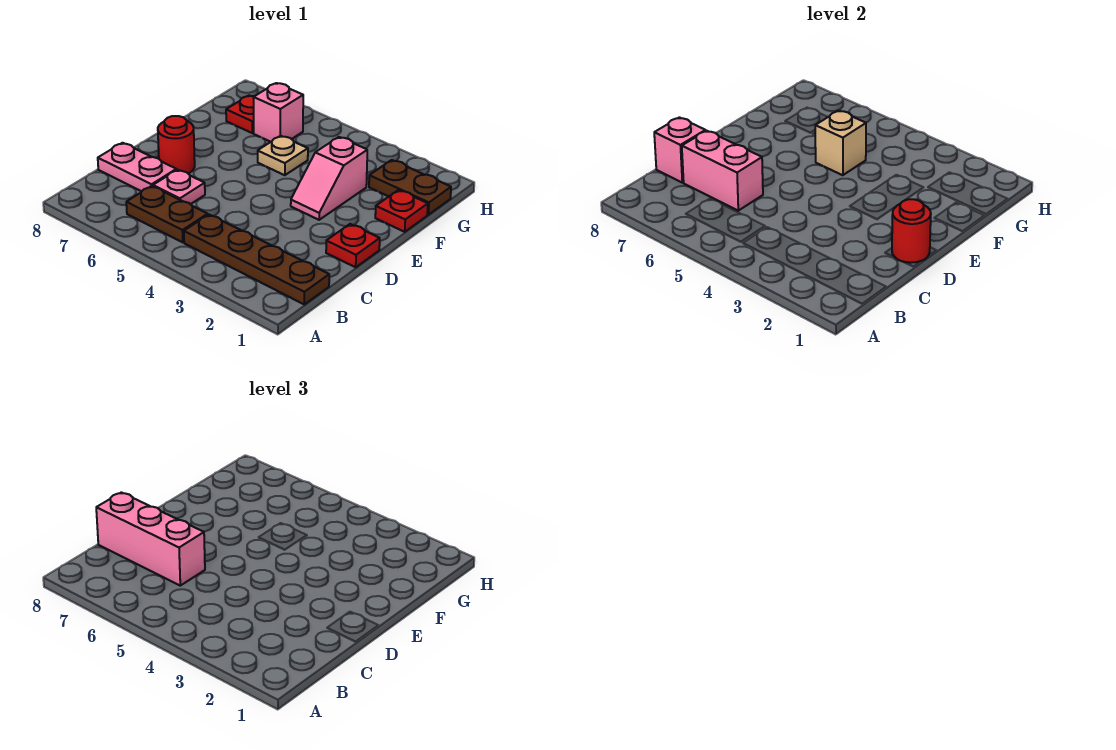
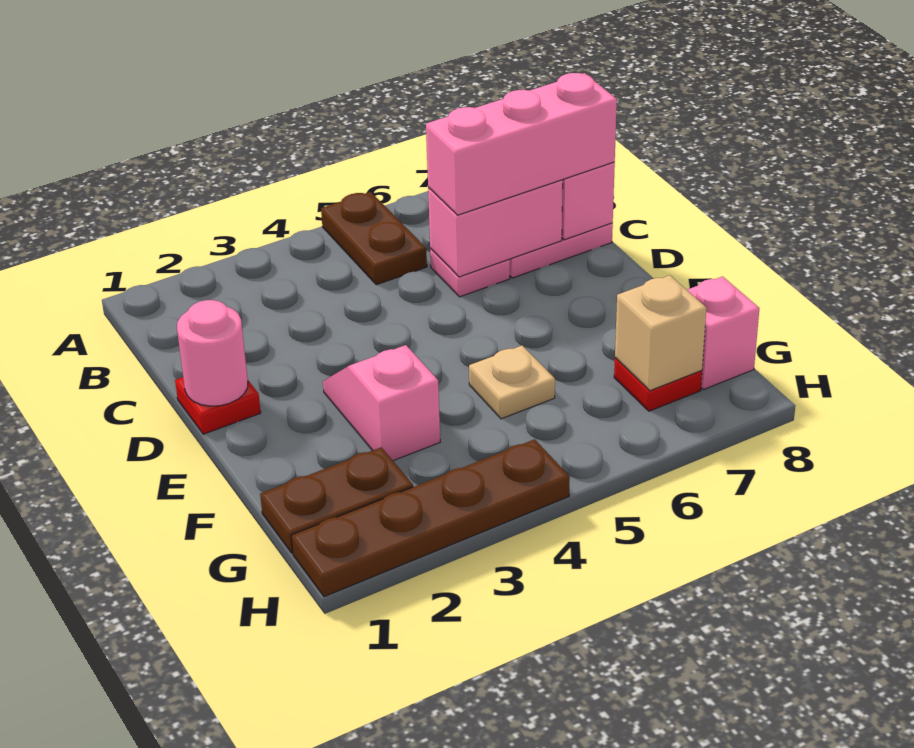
brown 1x4 plate [184,215,329,304] -> brown 1x4 plate moved to [291,439,570,597]
brown 1x2 plate [126,186,208,242] -> brown 1x2 plate turned to [321,192,427,285]
red 1x1 round brick [892,199,931,263] -> pink 1x1 round brick [177,300,248,406]
red 1x1 round brick [158,116,195,173] -> none
red 1x1 plate [375,190,428,232] -> none
tan 1x1 brick [815,111,866,175] -> tan 1x1 brick moved to [615,275,706,391]
pink 1x1 brick [253,83,303,142] -> pink 1x1 brick moved to [687,277,759,390]

